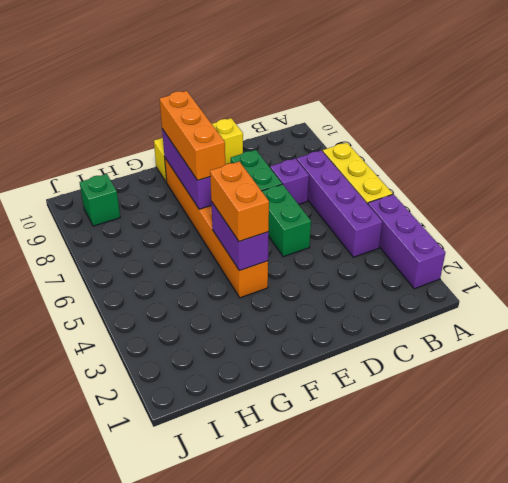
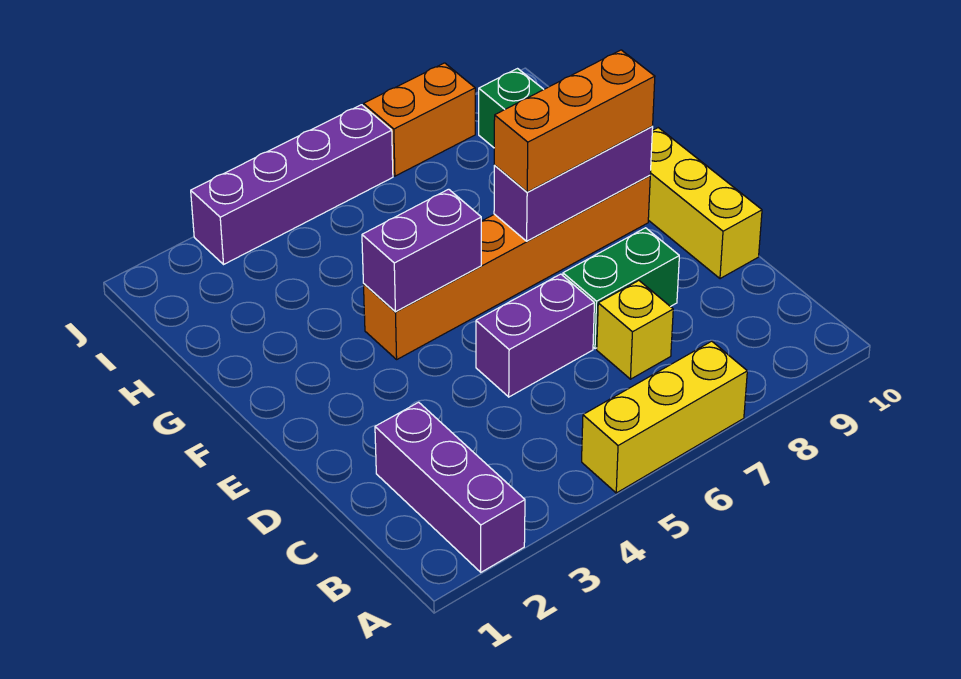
purple 1x3 brick [368,194,445,289] -> purple 1x3 brick turned to [375,402,525,572]
purple 1x4 brick [297,150,382,257] -> purple 1x4 brick moved to [191,105,393,264]
purple 1x1 brick [270,158,309,204] -> yellow 1x1 brick [597,281,673,379]
green 1x2 brick [262,184,311,257] -> purple 1x2 brick [476,274,594,397]
orange 1x2 brick [210,162,269,242] -> orange 1x2 brick moved to [364,63,475,176]

